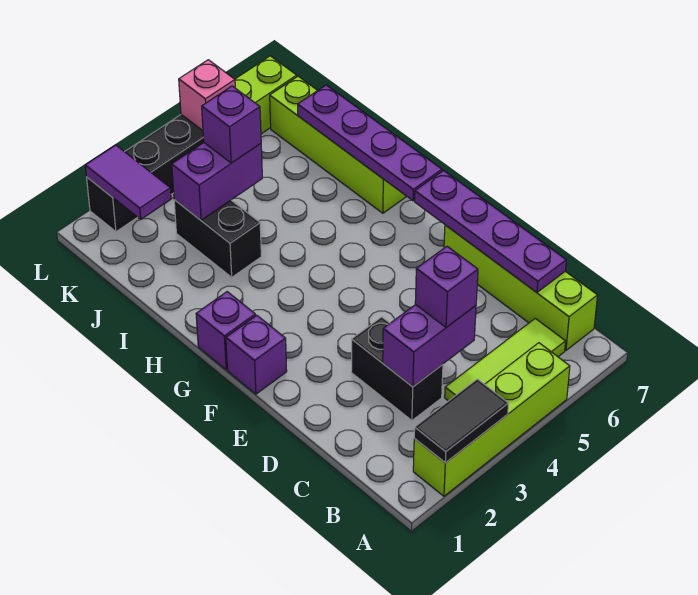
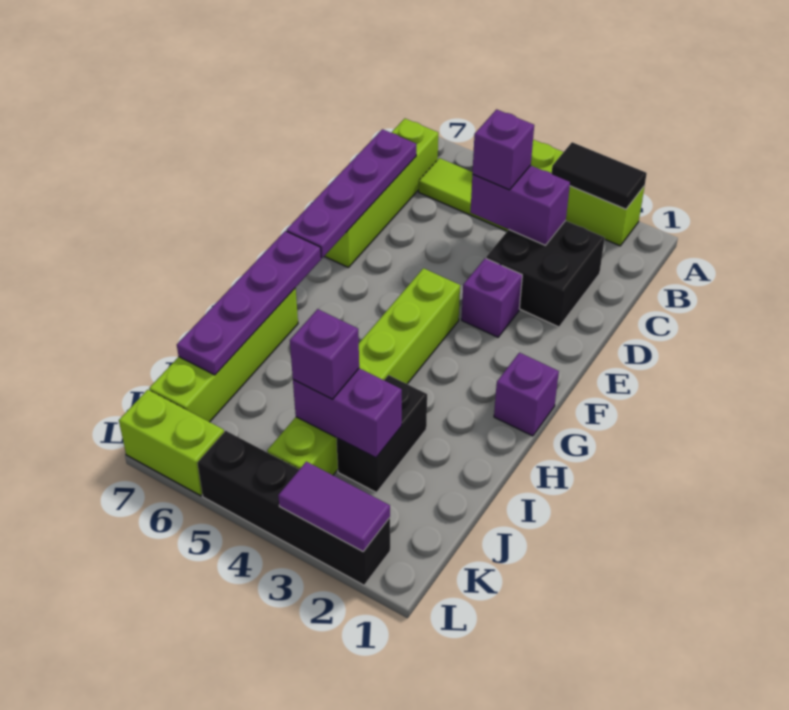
black 1x2 brick [351,317,443,420] -> black 2x2 brick [486,221,605,327]
purple 1x1 brick [226,315,287,394] -> purple 1x1 brick moved to [462,258,522,337]
none -> lime 1x6 brick [267,268,460,475]
purple 1x2 tile [85,145,171,220] -> purple 1x2 tile turned to [278,462,390,552]
pink 1x1 brick [179,60,235,131] -> none

